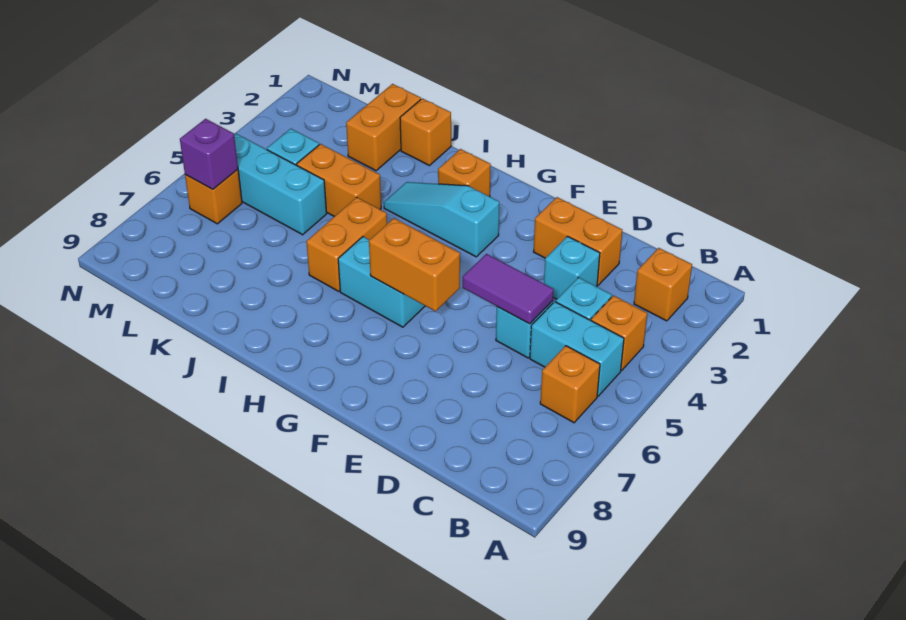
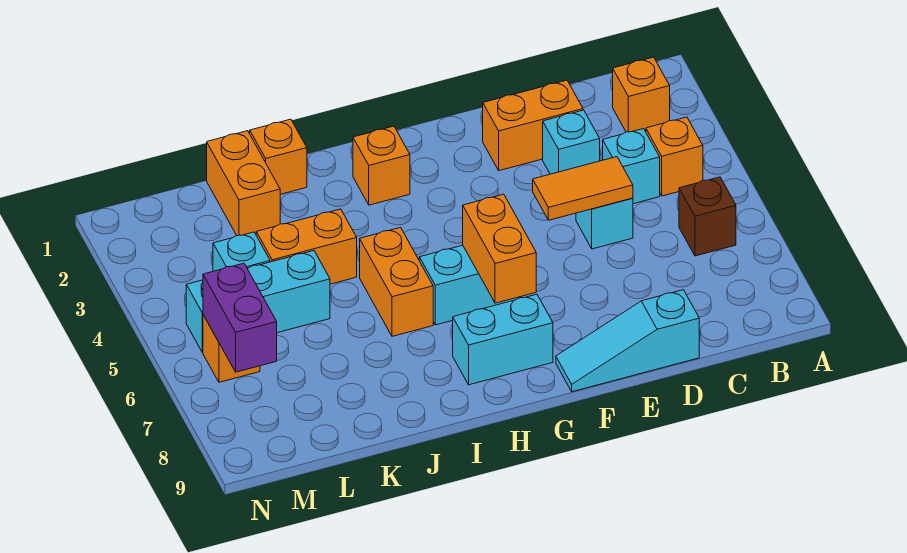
cyan 1x2 brick [530,302,624,396] -> cyan 1x2 brick moved to [453,294,553,385]
orange 1x1 brick [540,346,600,423] -> brown 1x1 brick [679,177,736,256]
purple 1x2 tile [463,254,554,324] -> orange 1x2 tile [533,157,633,220]
orange 1x2 brick [369,218,460,311] -> orange 1x2 brick turned to [463,194,536,303]
cyan 1x3 slope [384,182,499,257] -> cyan 1x3 slope moved to [556,290,699,392]
purple 1x1 brick [180,119,238,189] -> purple 1x2 brick [203,263,277,372]

